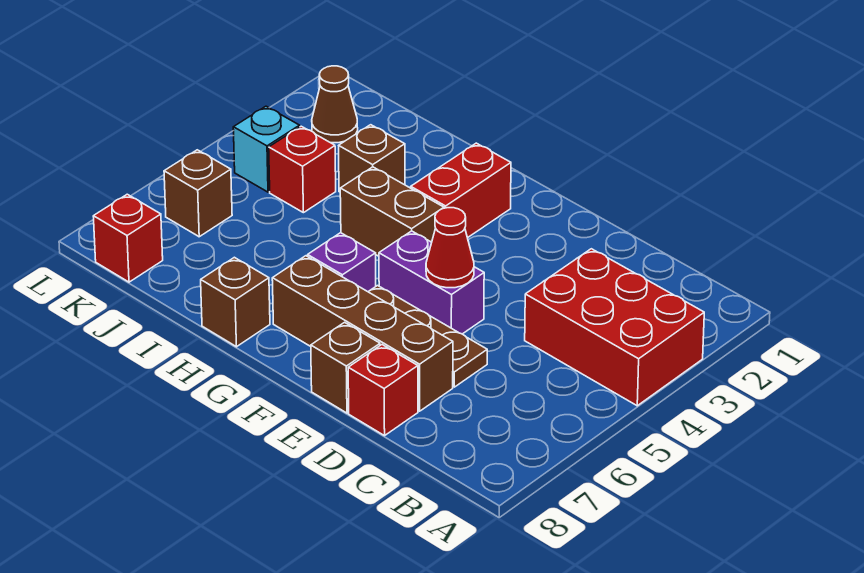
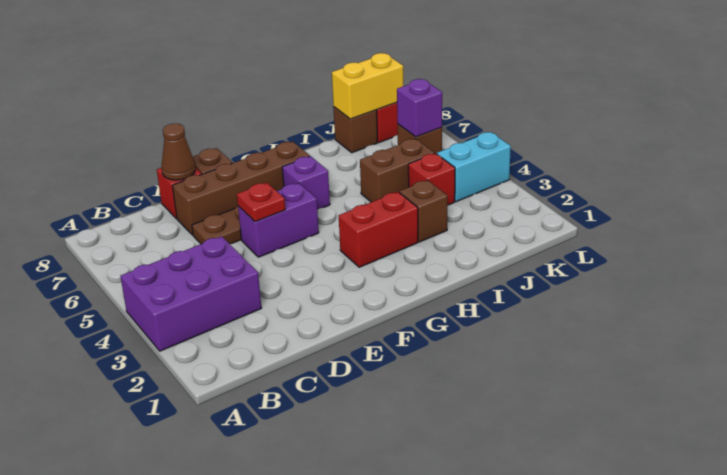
red 2x3 brick [525,249,704,406] -> purple 2x3 brick [121,236,261,351]
red 1x1 cone [426,208,474,288] -> red 1x1 plate [237,183,285,222]
red 1x2 brick [411,143,511,238] -> red 1x2 brick turned to [339,192,418,267]
brown 1x2 brick [340,167,444,256] -> brown 1x2 brick moved to [360,139,434,202]
brown 1x1 brick [201,257,270,347] -> brown 1x1 brick moved to [333,107,378,153]
none -> yellow 1x2 brick [332,53,403,119]
brown 1x1 cone [312,66,358,143] -> brown 1x1 cone moved to [162,124,195,180]
cyan 1x1 brick [233,106,300,192] -> cyan 1x2 brick [437,132,511,202]
none -> purple 1x1 brick [397,79,442,137]

